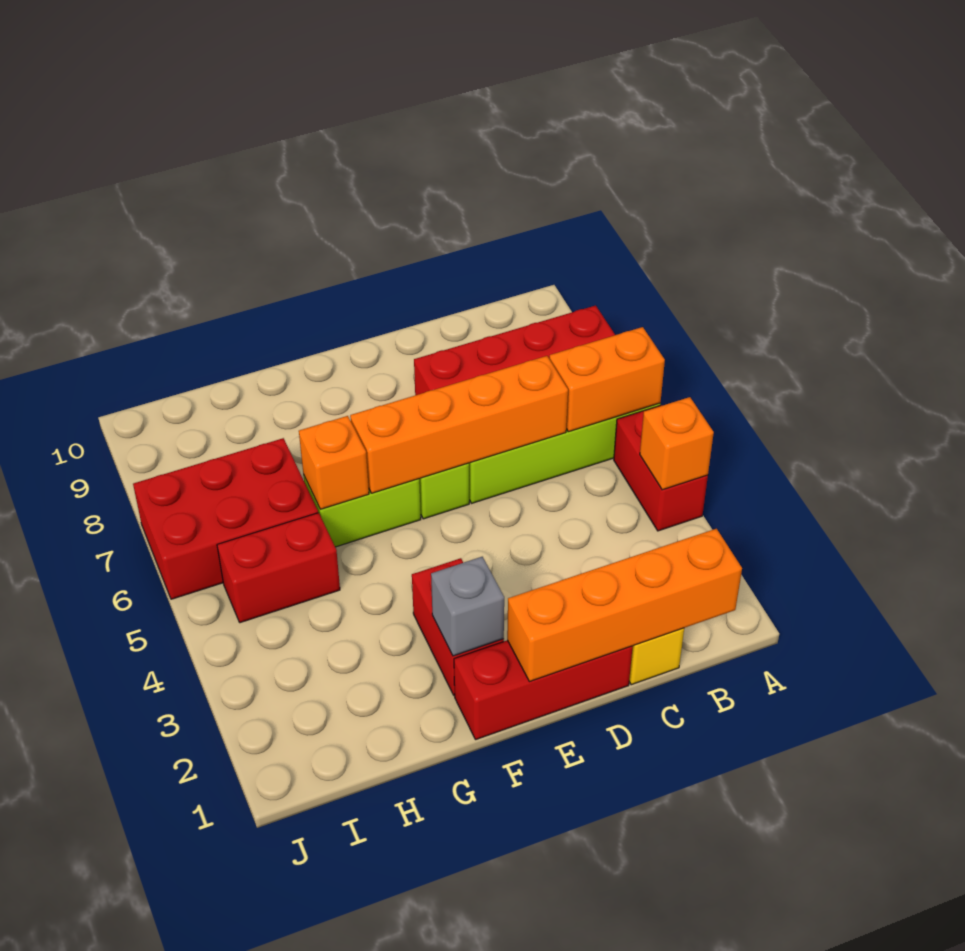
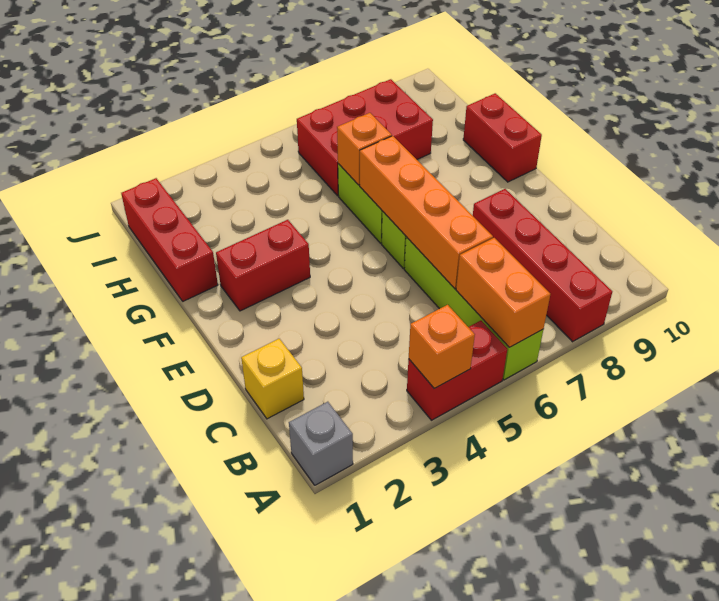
orange 1x4 brick [507,529,742,682] -> none
red 1x3 brick [454,640,633,740] -> red 1x3 brick moved to [121,178,218,301]
grey 1x1 brick [431,557,504,656] -> grey 1x1 brick moved to [289,402,353,485]
red 1x2 brick [217,513,340,623] -> red 1x2 brick moved to [463,93,542,182]
red 2x3 brick [133,438,318,599] -> red 2x3 brick turned to [297,79,433,196]

